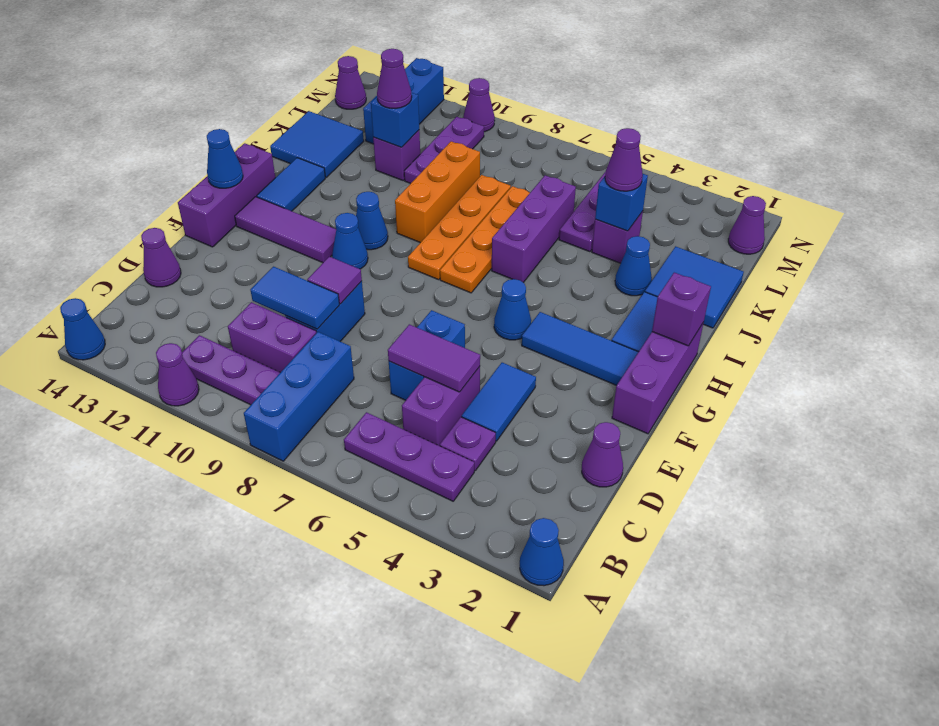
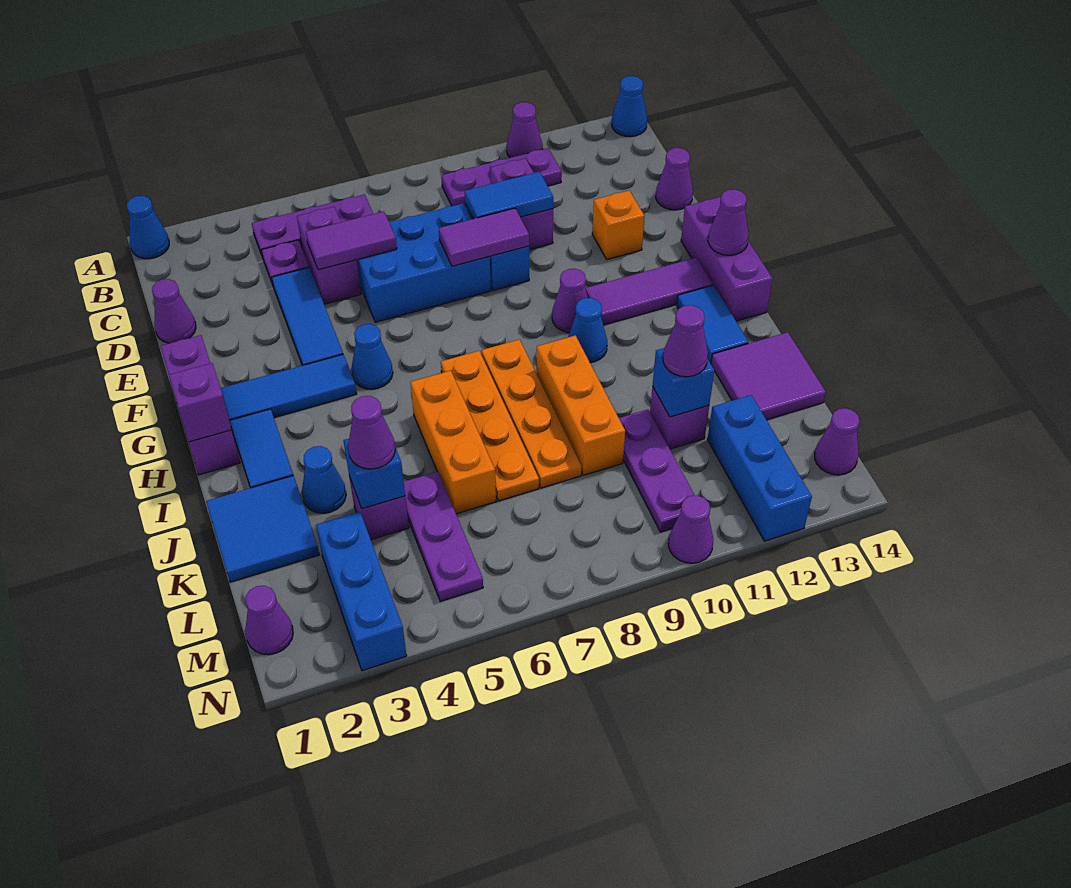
blue 1x3 brick [244,332,354,461] -> blue 1x3 brick moved to [316,512,407,671]
purple 1x2 brick [228,302,316,373] -> purple 1x2 brick turned to [490,158,553,250]
blue 1x2 tile [462,363,536,441] -> blue 1x3 tile [272,267,343,366]
blue 1x2 brick [389,310,465,400] -> blue 2x3 brick [357,204,491,322]
purple 1x1 tile [307,257,362,304] -> purple 1x2 tile [439,208,529,266]
none -> orange 1x1 brick [592,191,644,260]
blue 1x1 cone [332,213,368,269] -> purple 1x1 cone [552,269,588,333]
blue 1x1 cone [207,129,243,188] -> purple 1x1 cone [708,189,748,255]
purple 1x3 brick [492,175,576,283] -> orange 1x3 brick [410,371,496,514]
blue 2x2 tile [270,111,364,177] -> purple 2x2 tile [711,332,826,420]

